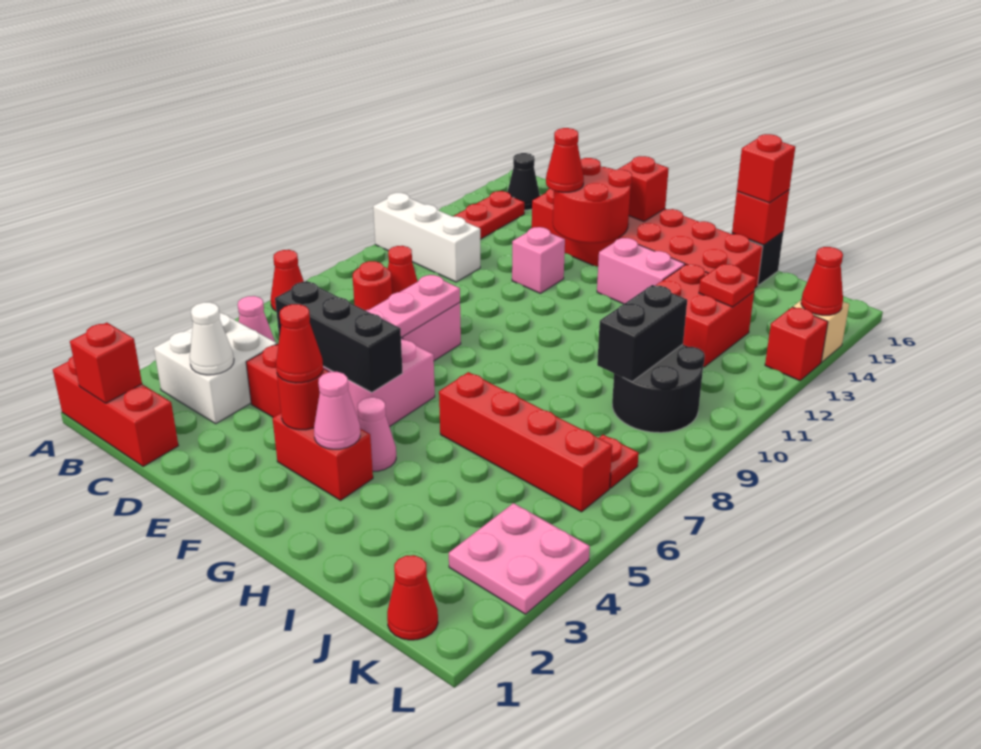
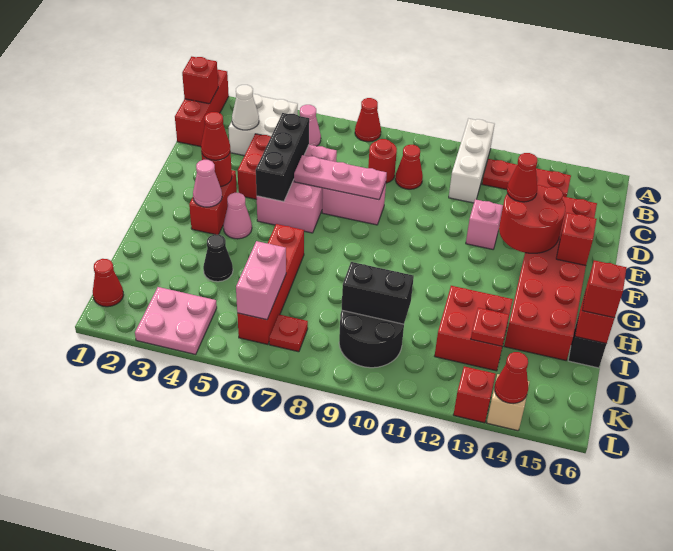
black 1x1 cone [508,153,540,210] -> black 1x1 cone moved to [203,234,233,282]
pink 1x2 brick [597,238,685,304] -> pink 1x2 brick moved to [236,241,286,320]

